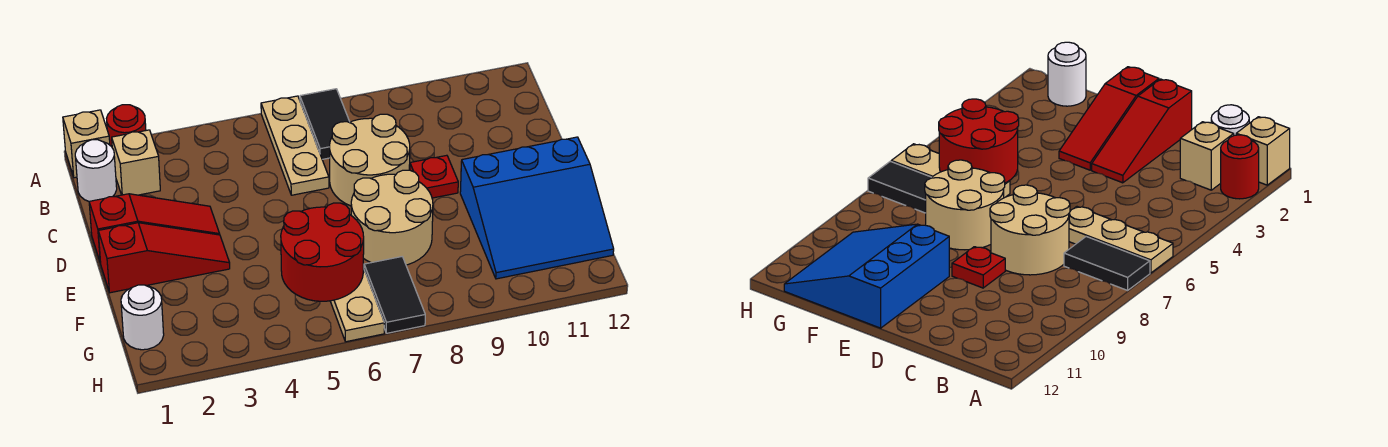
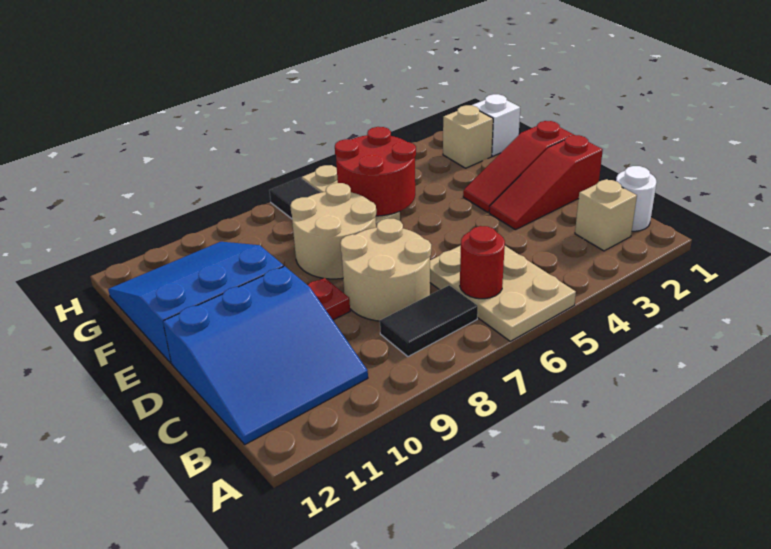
tan 1x1 brick [63,110,110,178] -> tan 1x1 brick moved to [443,105,493,168]
red 1x1 round brick [107,105,146,147] -> red 1x1 round brick moved to [460,226,505,299]
tan 1x3 plate [261,96,329,195] -> tan 2x3 plate [430,245,576,341]
black 1x2 tile [300,89,350,159] -> black 1x2 tile turned to [380,285,478,357]
none -> blue 3x3 slope [163,266,368,444]
white 1x1 round brick [121,285,164,350] -> white 1x1 brick [472,94,520,156]

